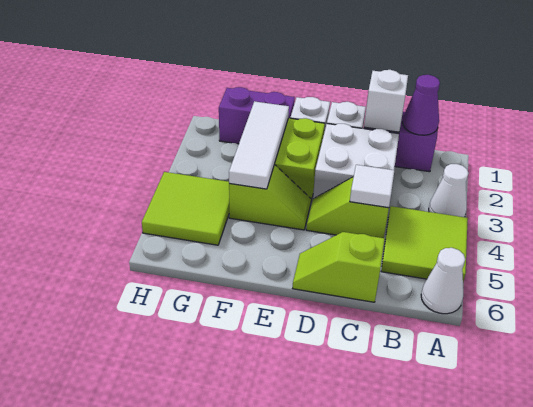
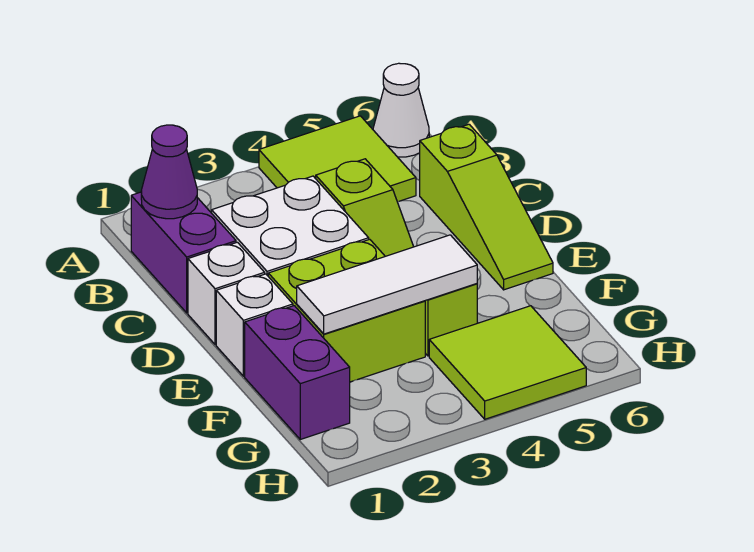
white 1x1 cone [429,164,468,217] -> none
white 1x1 brick [364,70,408,132] -> none
white 1x1 tile [350,165,394,208] -> none
lime 1x2 slope [293,232,385,302] -> lime 1x3 slope [420,124,553,290]

